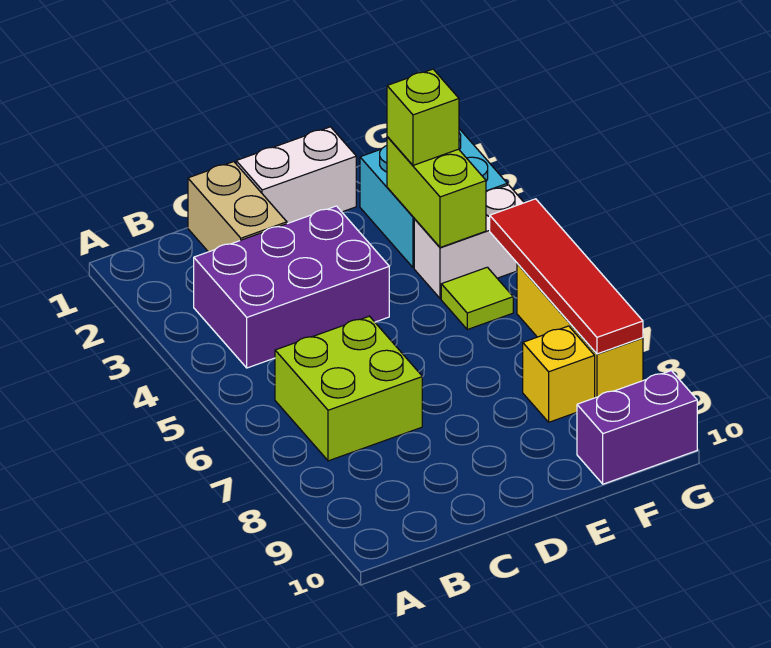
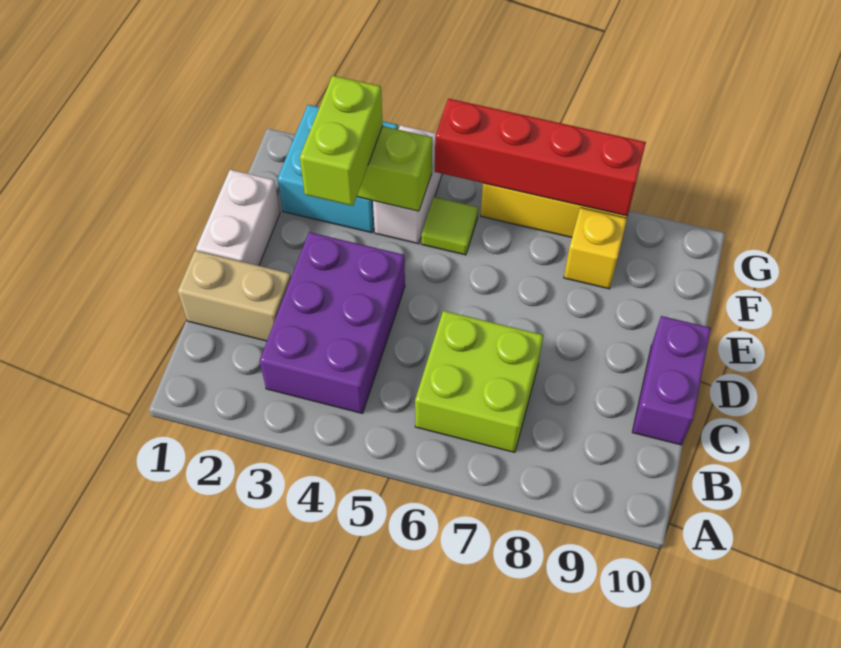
lime 1x1 brick [387,69,459,165] -> lime 1x2 brick [300,76,383,206]
purple 1x2 brick [577,371,697,484] -> purple 1x2 brick moved to [632,316,711,445]
red 1x4 tile [490,199,643,354] -> red 1x4 brick [435,98,646,216]

